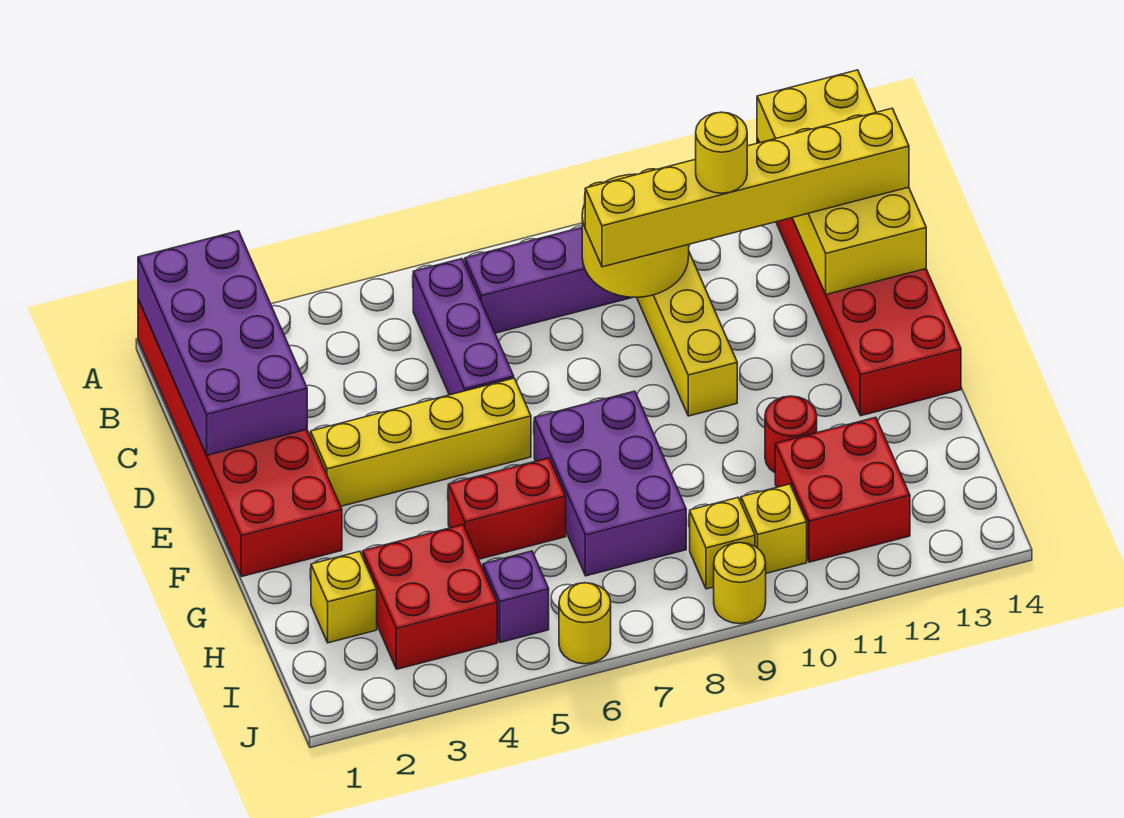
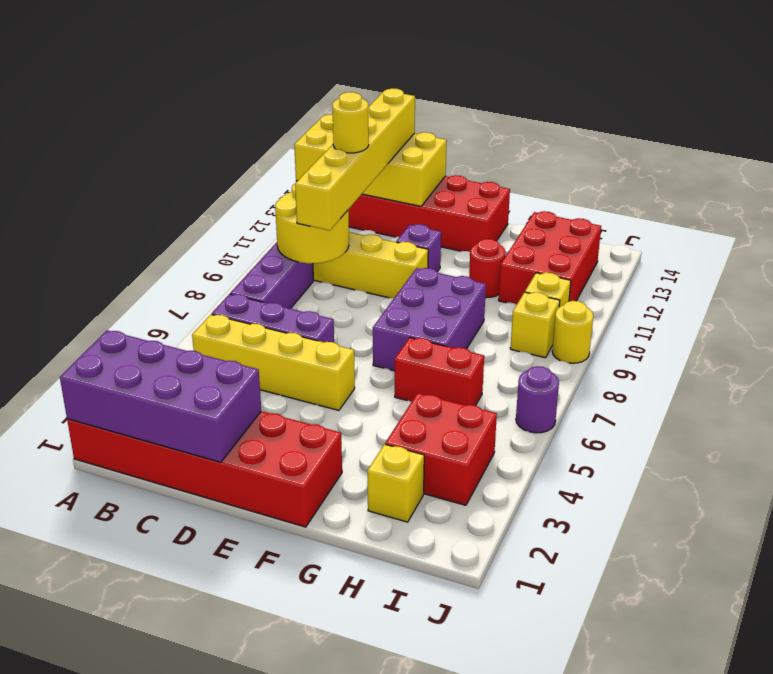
yellow 1x4 brick [311,378,531,506] -> yellow 1x4 brick turned to [192,314,355,410]
purple 2x3 brick [534,391,686,576] -> purple 2x3 brick turned to [373,268,486,371]
red 1x2 brick [448,458,566,559] -> red 1x2 brick turned to [395,337,484,406]
red 2x2 brick [775,417,910,562] -> red 2x3 brick [499,211,601,304]
purple 1x1 brick [483,551,549,642] -> purple 1x1 brick moved to [396,224,441,272]
yellow 1x1 round brick [559,583,611,664] -> purple 1x1 round brick [516,366,559,433]

